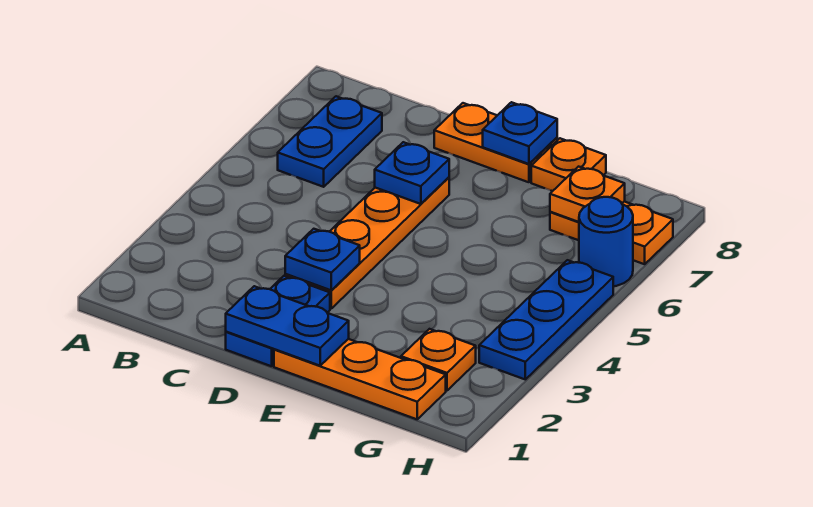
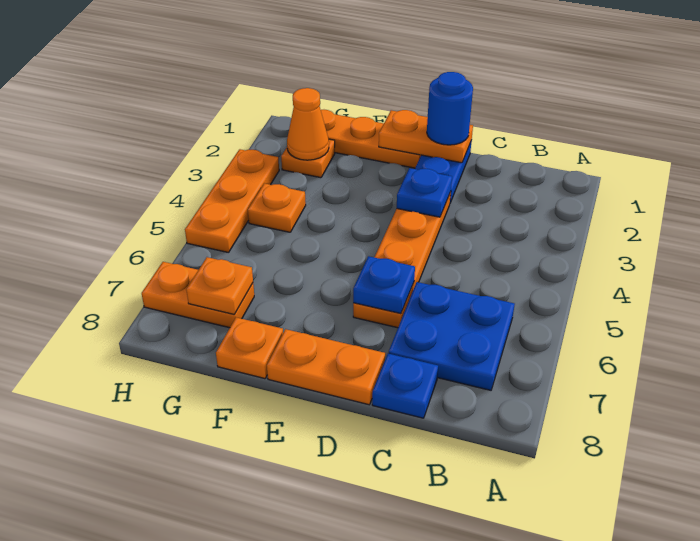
blue 1x2 plate [278,96,382,187] -> blue 2x2 plate [388,282,515,390]
blue 1x2 plate [226,286,349,366] -> orange 1x2 plate [379,110,473,163]
blue 1x1 plate [483,102,557,164] -> blue 1x1 plate moved to [372,354,438,418]
none -> orange 1x1 cone [287,88,329,160]
none -> orange 1x1 plate [248,183,306,232]
blue 1x3 plate [479,260,613,379] -> orange 1x3 plate [185,149,279,253]
blue 1x1 round brick [579,197,633,286] -> blue 1x1 round brick moved to [427,72,473,145]

